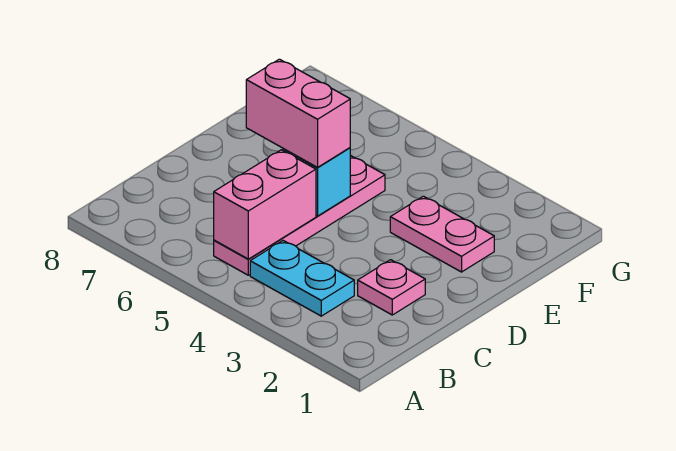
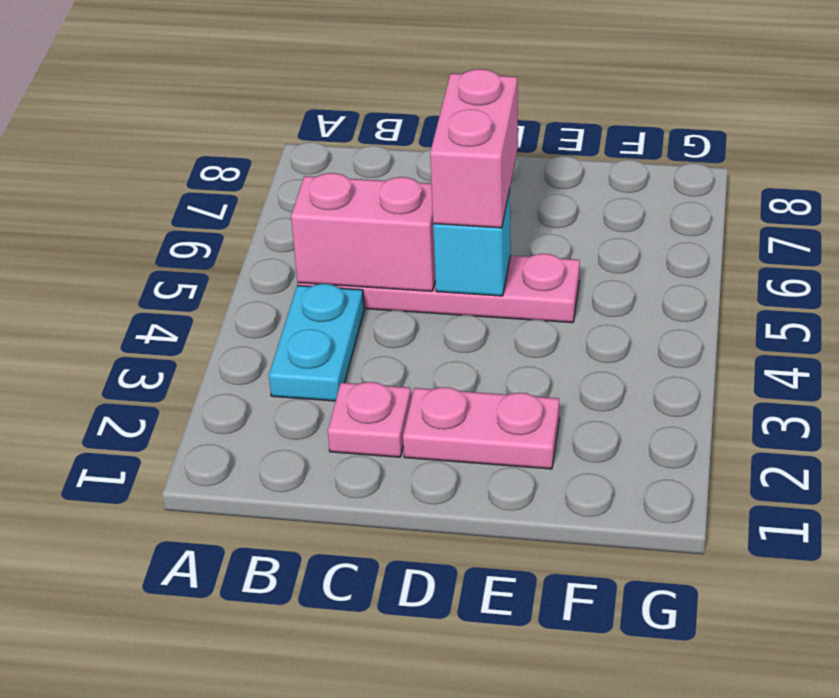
pink 1x2 plate [390,196,494,272] -> pink 1x2 plate turned to [403,387,559,469]

